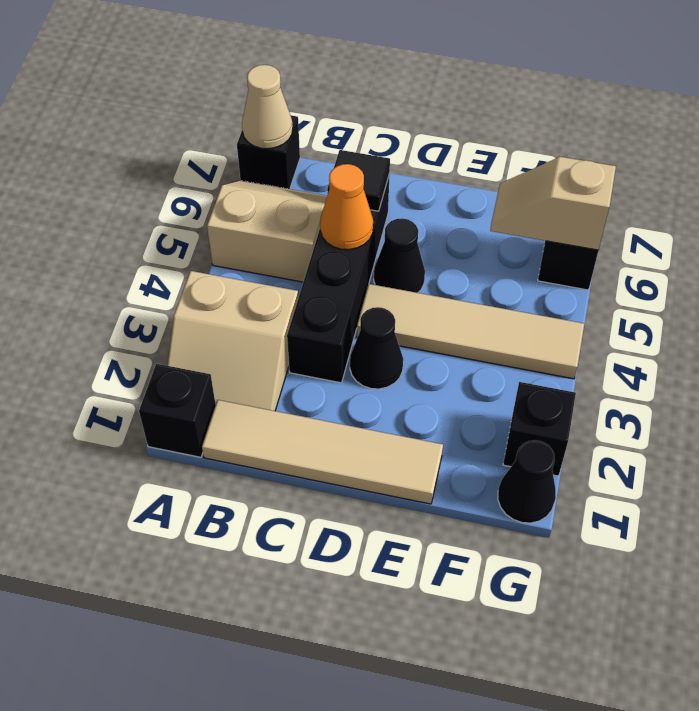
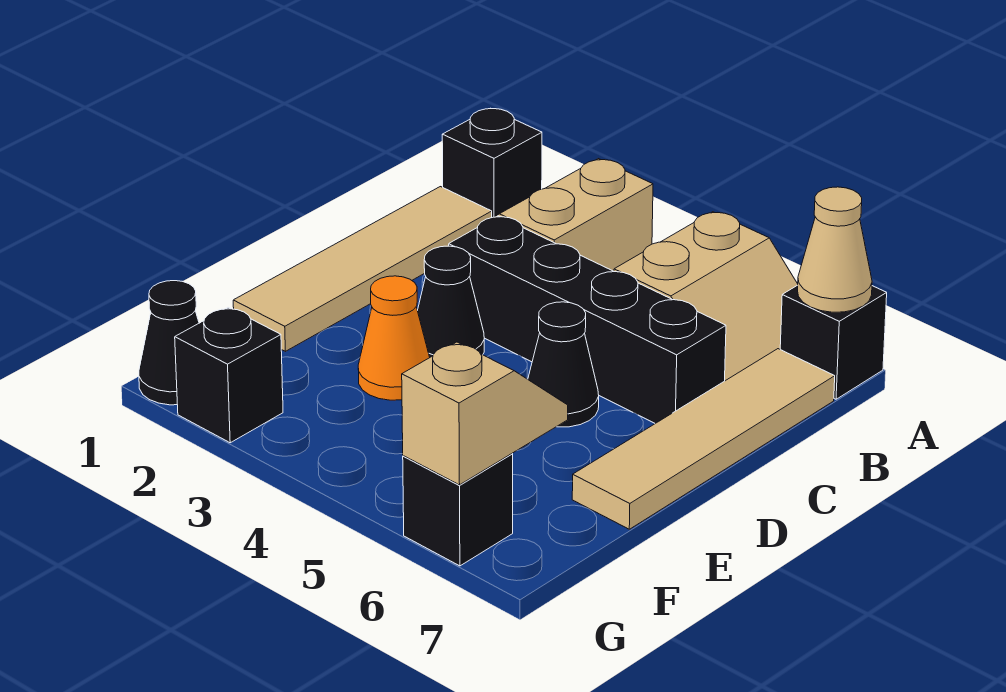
orange 1x1 cone [320,164,373,250] -> orange 1x1 cone moved to [358,276,430,400]
black 1x1 tile [327,150,390,211] -> none
tan 1x4 tile [357,284,584,379] -> tan 1x4 tile moved to [572,349,835,529]

